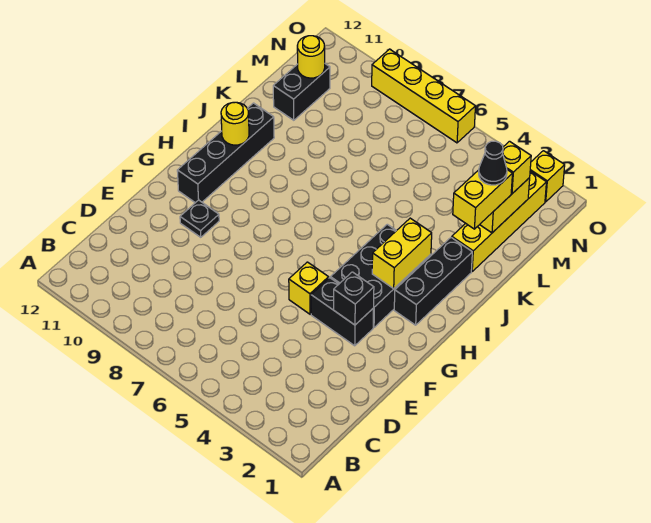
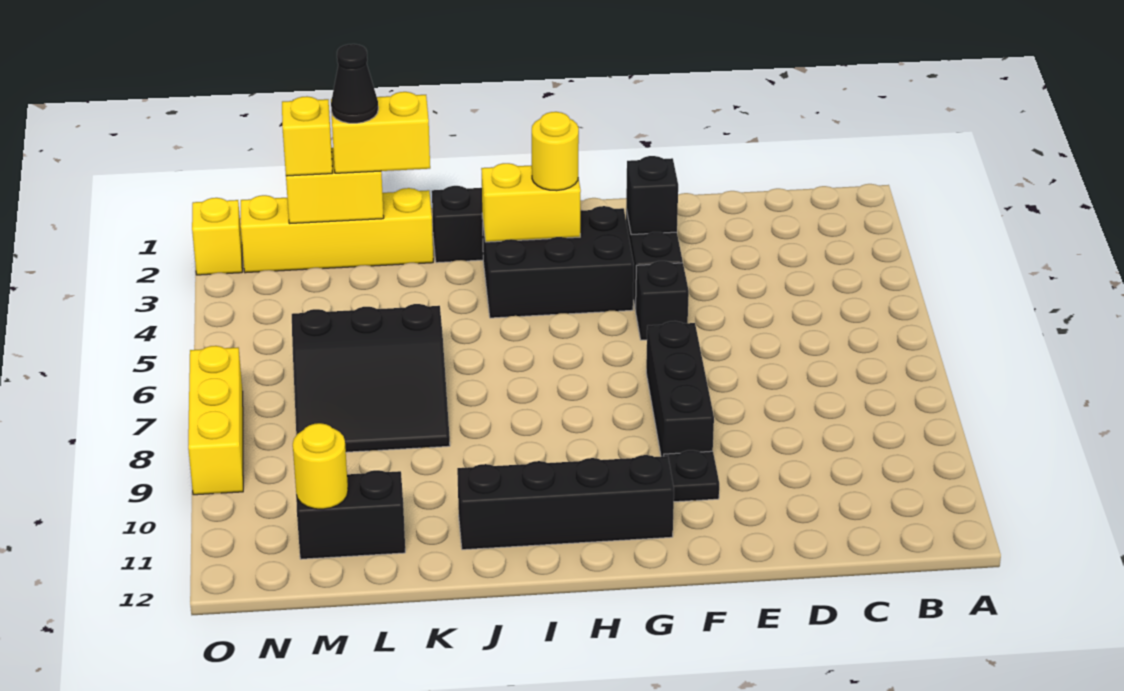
yellow 1x1 brick [289,262,329,314] -> black 1x1 brick [636,261,689,340]
none -> black 1x3 brick [646,321,714,456]
yellow 1x1 round brick [221,102,249,145] -> yellow 1x1 round brick moved to [532,112,579,191]
none -> black 3x3 slope [292,304,450,452]
yellow 1x4 brick [372,49,475,143] -> yellow 1x3 brick [188,346,243,495]

